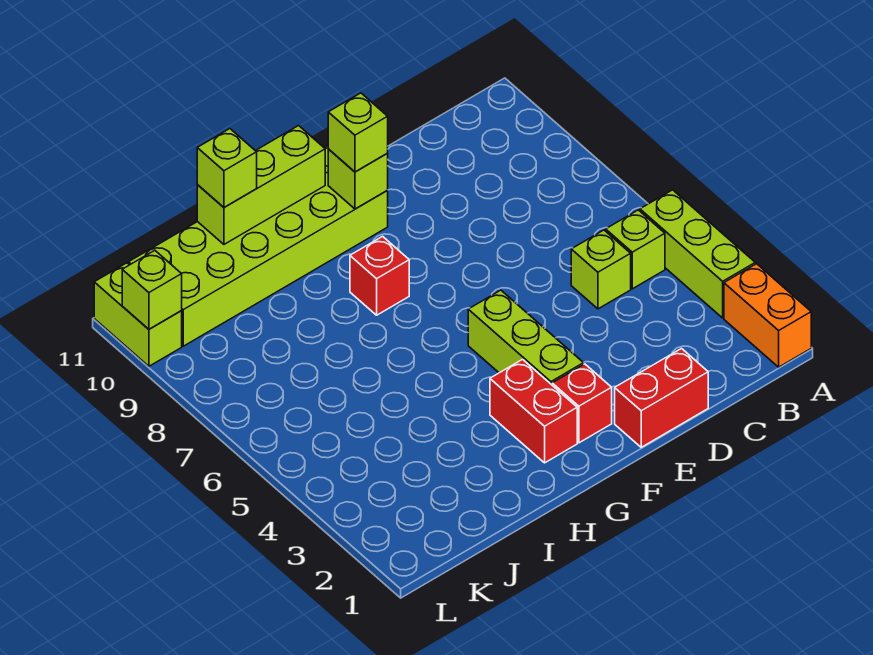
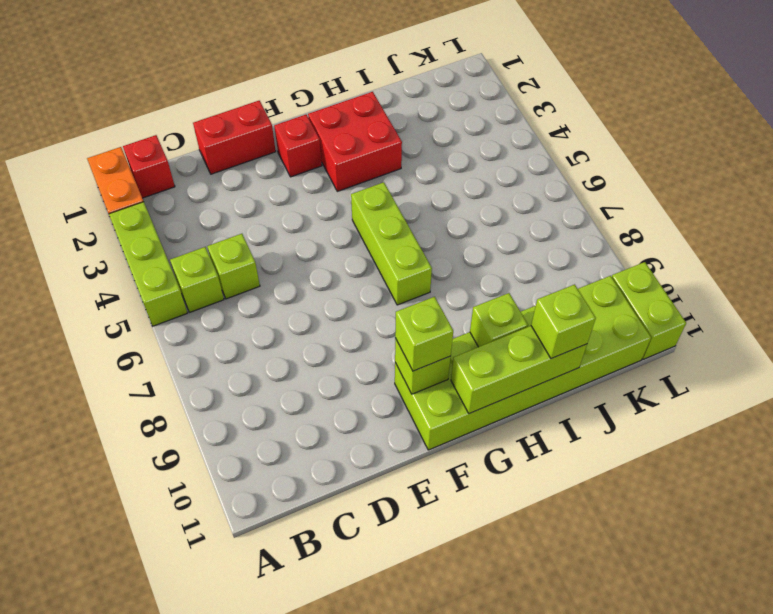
lime 1x3 brick [468,290,584,385] -> lime 1x3 brick moved to [351,182,432,305]
red 1x2 brick [490,360,577,463] -> red 2x2 brick [308,92,402,191]
red 1x1 brick [350,236,409,315] -> red 1x1 brick moved to [123,135,175,198]
lime 1x1 brick [122,250,182,329] -> lime 1x1 brick moved to [470,293,528,347]

